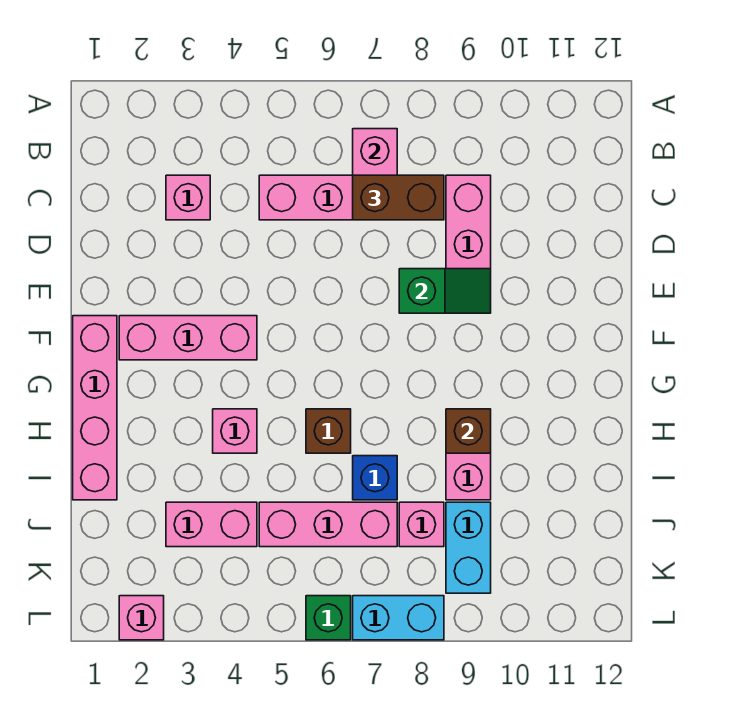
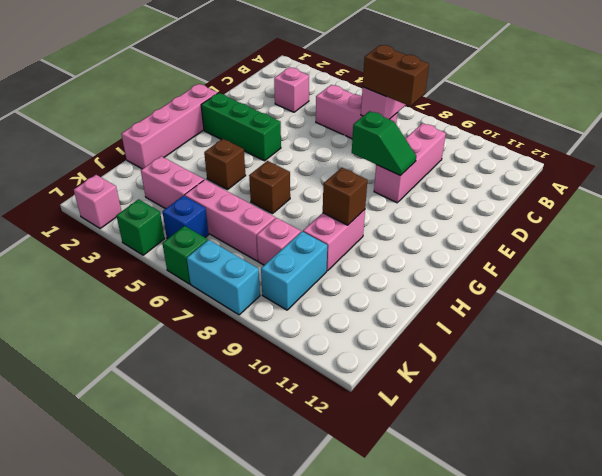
pink 1x3 brick [119,316,257,360] -> green 1x3 brick [201,93,281,161]
pink 1x1 brick [213,409,257,453] -> brown 1x1 brick [204,139,246,190]
blue 1x1 brick [353,456,397,500] -> blue 1x1 brick moved to [162,195,209,239]
none -> green 1x1 brick [116,199,165,255]

